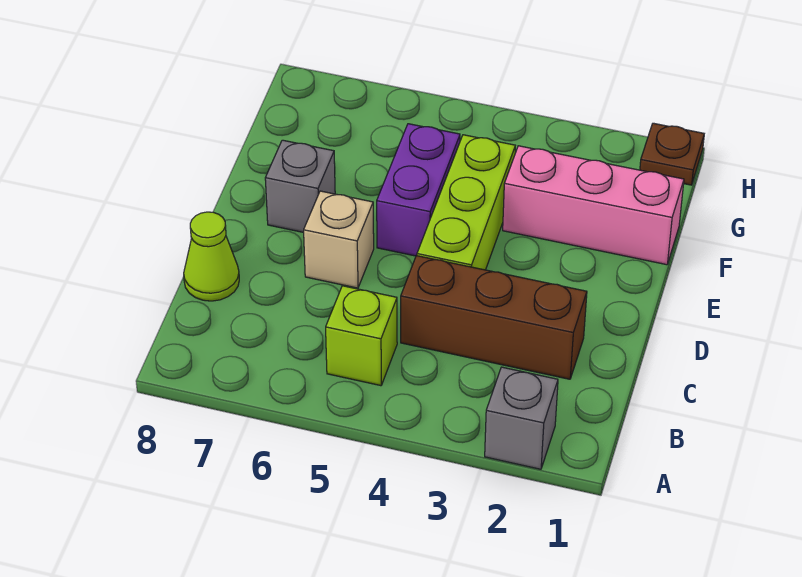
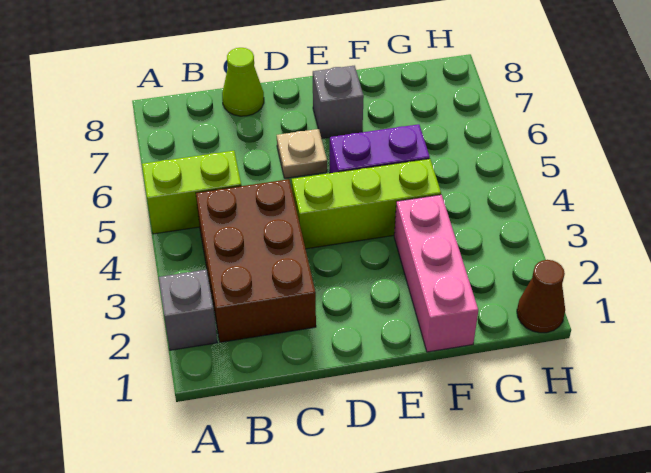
lime 1x1 brick [326,286,397,386] -> lime 1x2 brick [142,151,241,234]
brown 1x3 brick [401,256,587,379] -> brown 2x3 brick [196,179,316,342]
tan 1x1 brick [304,191,374,288] -> tan 1x1 plate [277,129,327,178]
brown 1x1 plate [640,123,704,185] -> brown 1x1 cone [517,260,565,333]

